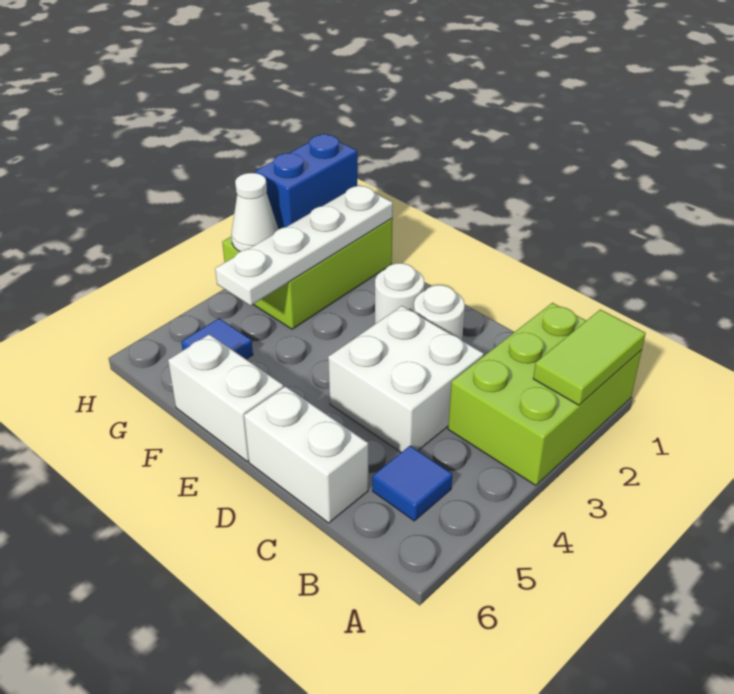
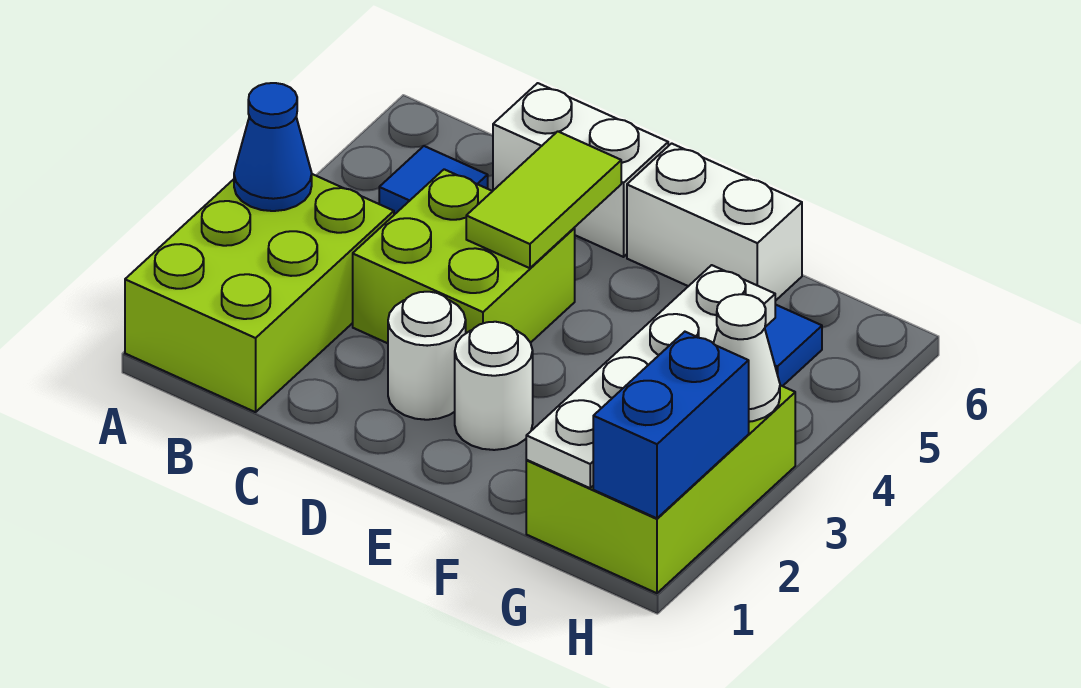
lime 1x2 tile [533,310,646,405] -> lime 1x2 tile moved to [466,131,621,268]
none -> blue 1x1 cone [234,83,312,211]
white 2x2 brick [328,306,484,452] -> lime 2x2 brick [353,169,575,343]

